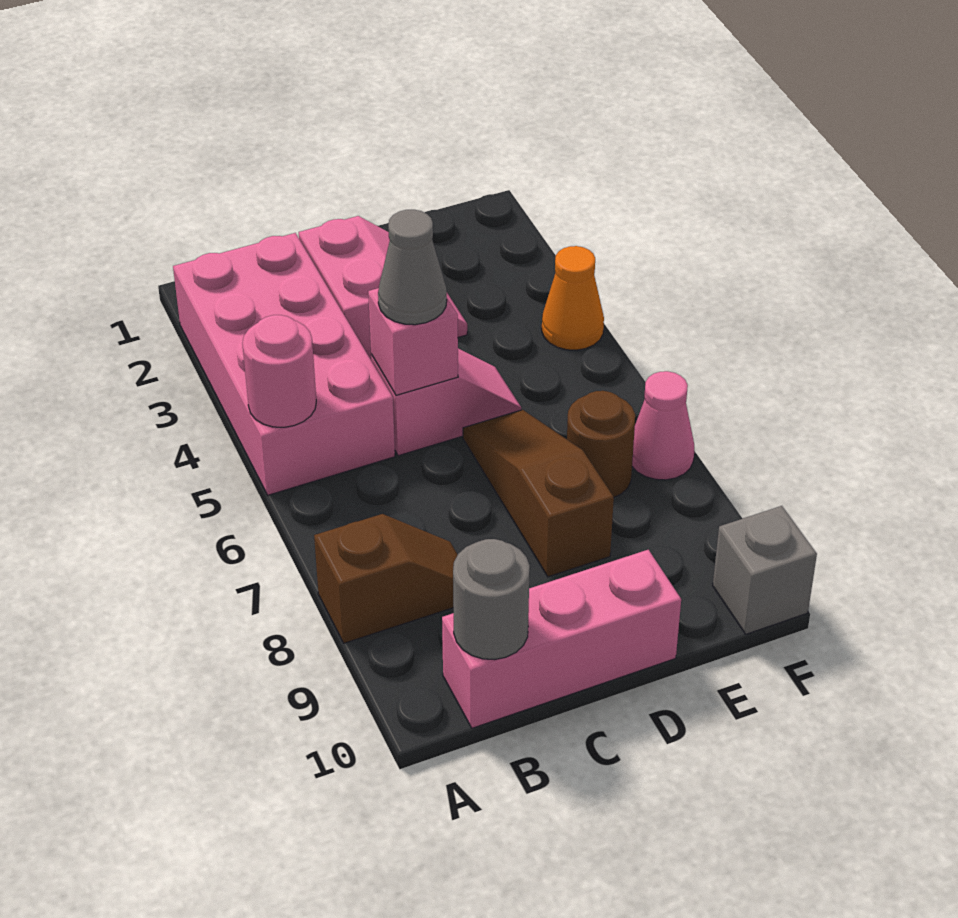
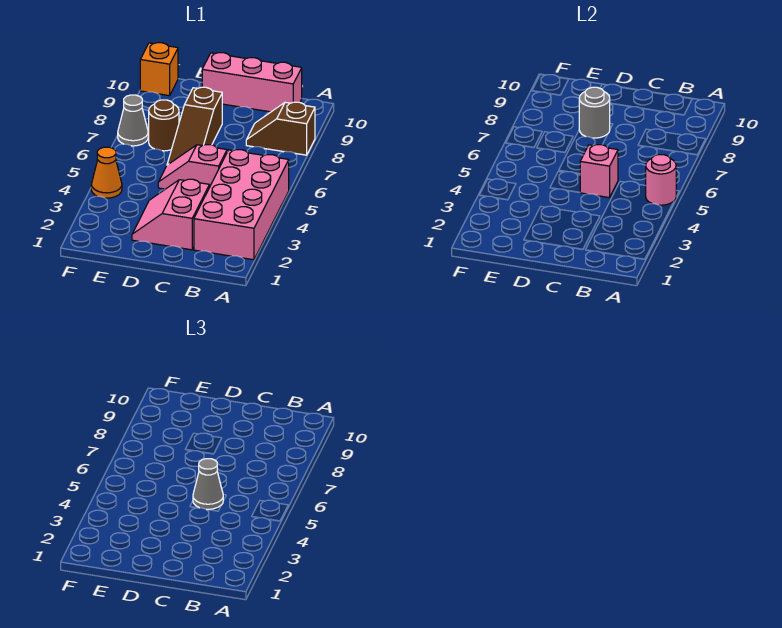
grey 1x1 round brick [453,539,530,660] -> grey 1x1 round brick moved to [579,87,610,138]
pink 1x1 cone [632,371,694,480] -> grey 1x1 cone [118,95,148,146]
grey 1x1 brick [713,506,817,634] -> orange 1x1 brick [140,43,178,96]

